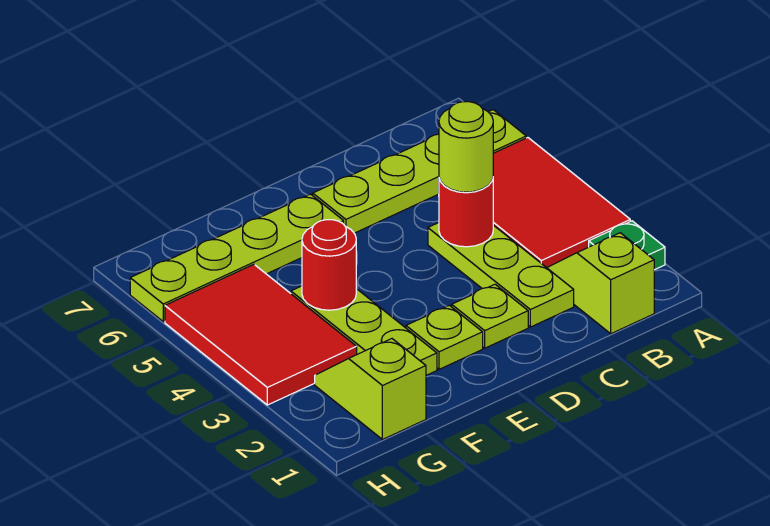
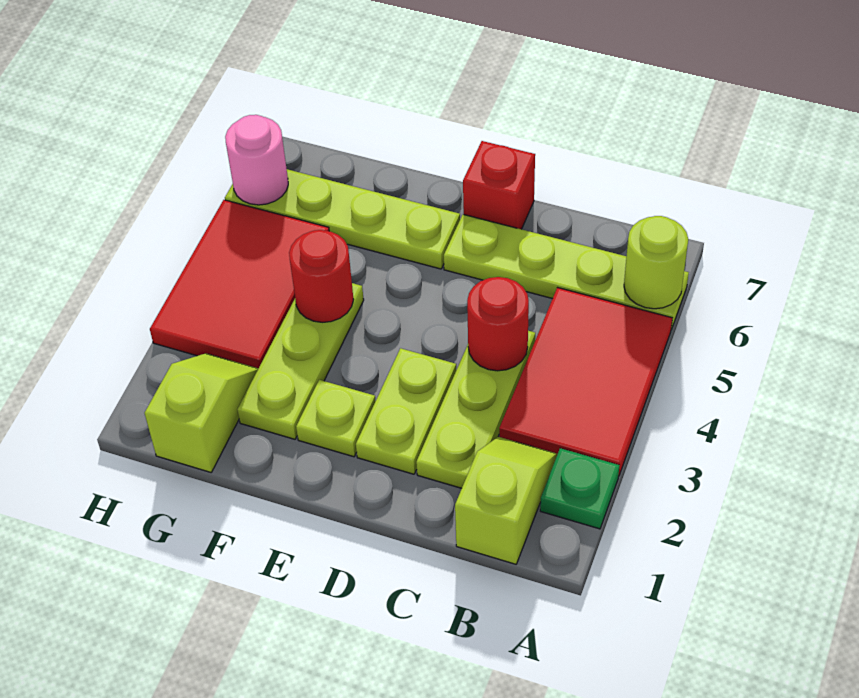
lime 1x1 round brick [439,102,493,192] -> lime 1x1 round brick moved to [624,216,688,309]
lime 1x1 plate [452,284,528,348] -> lime 1x2 plate [356,348,456,474]
none -> red 1x1 brick [463,141,535,229]
none -> pink 1x1 round brick [225,115,288,205]

